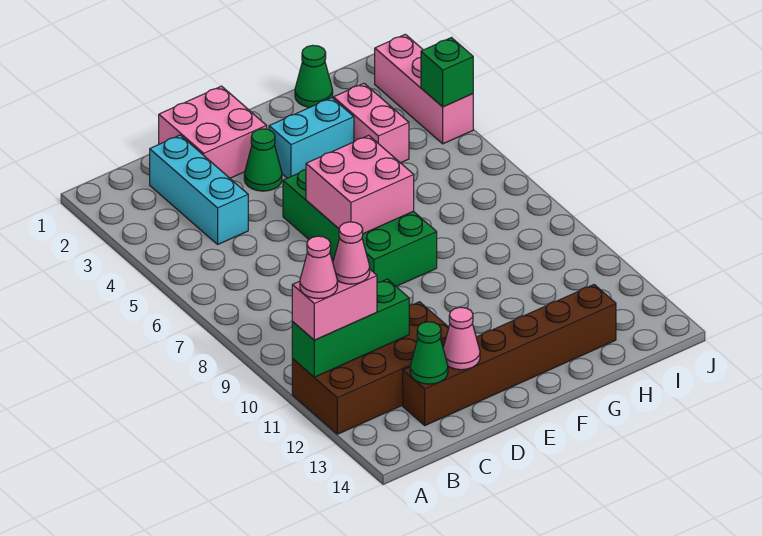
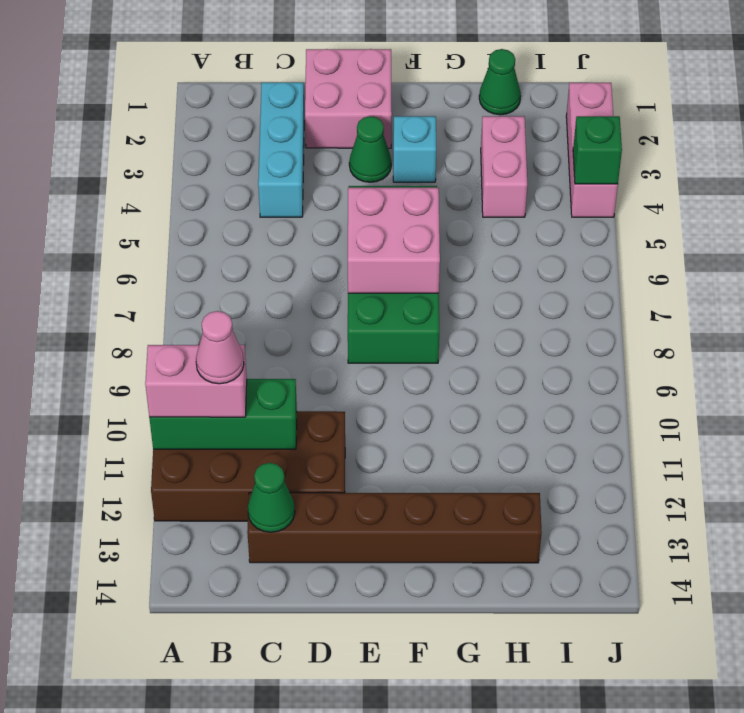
pink 1x1 cone [300,236,338,299] -> none
pink 1x1 cone [443,307,480,370] -> none
cyan 1x2 brick [269,98,354,178] -> cyan 1x1 brick [393,116,436,182]

